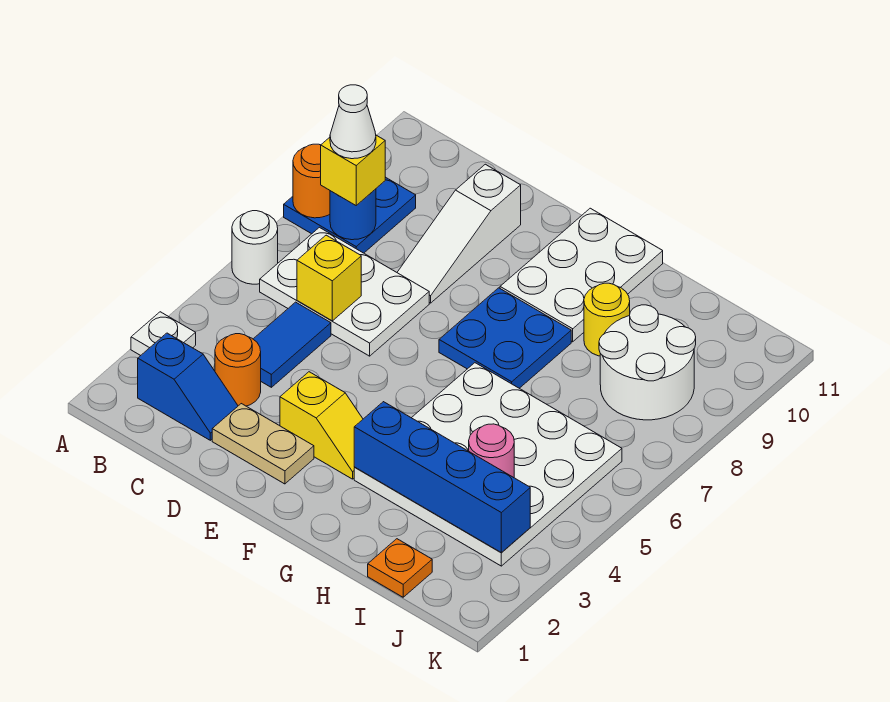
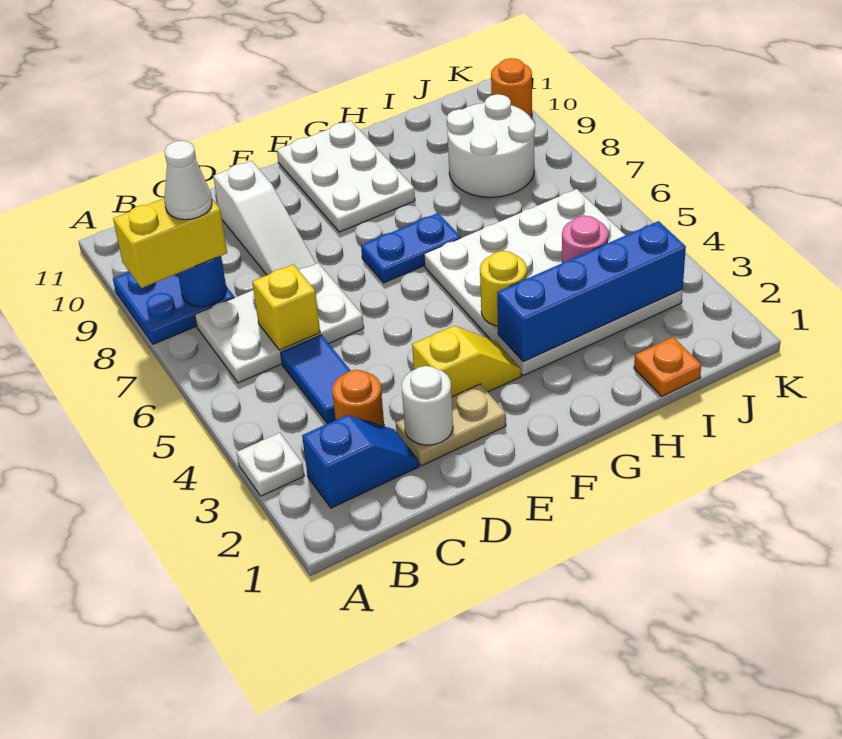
white 1x1 round brick [232,211,278,284] -> white 1x1 round brick moved to [401,366,453,445]
orange 1x1 round brick [293,144,330,218] -> orange 1x1 round brick moved to [491,58,532,117]
yellow 1x1 brick [321,135,385,205] -> yellow 1x2 brick [113,198,227,288]
blue 2x2 plate [439,288,571,388] -> blue 1x2 plate [361,213,461,283]
yellow 1x1 round brick [584,283,630,356] -> yellow 1x1 round brick moved to [480,251,527,326]

